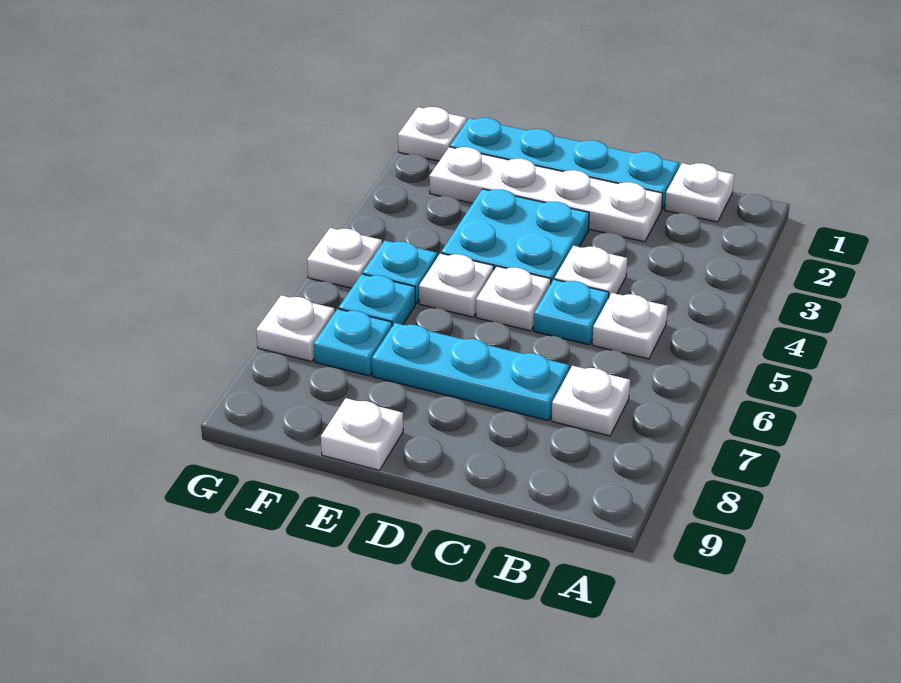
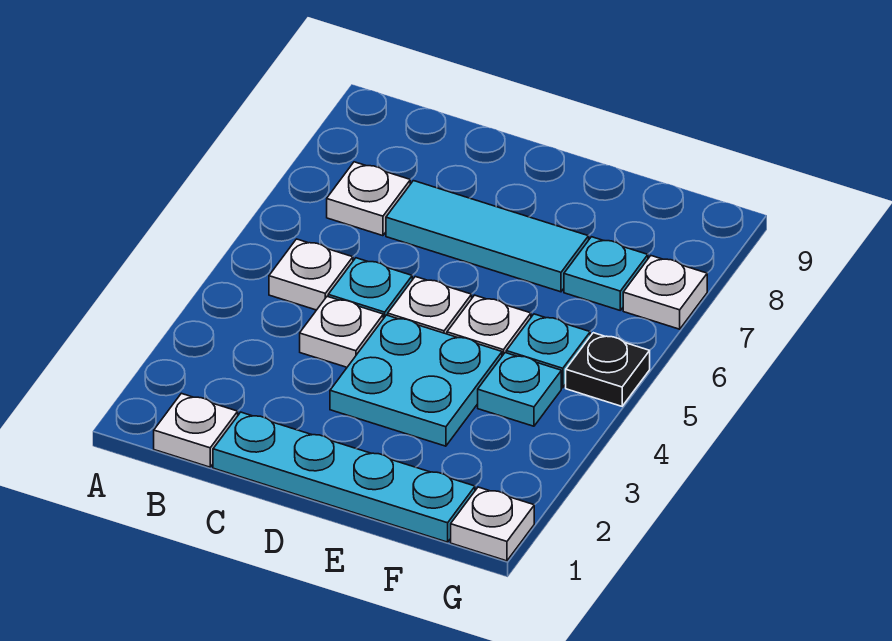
white 1x4 plate [429,147,663,242] -> none
cyan 1x3 plate [372,323,569,421] -> cyan 1x3 tile [386,181,589,292]
white 1x1 plate [321,398,403,470] -> none
cyan 1x1 plate [339,274,415,326] -> cyan 1x1 plate moved to [478,353,561,426]
white 1x1 plate [307,228,382,288] -> black 1x1 plate [566,333,650,406]

